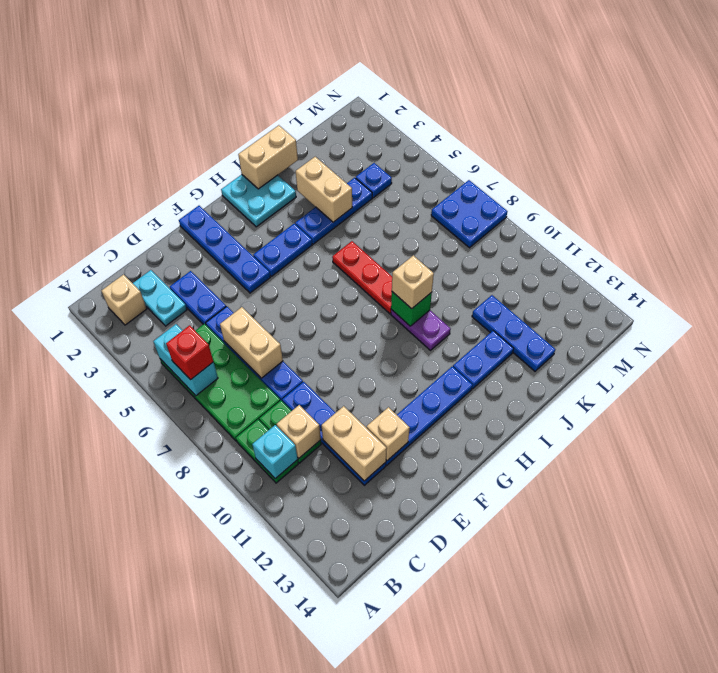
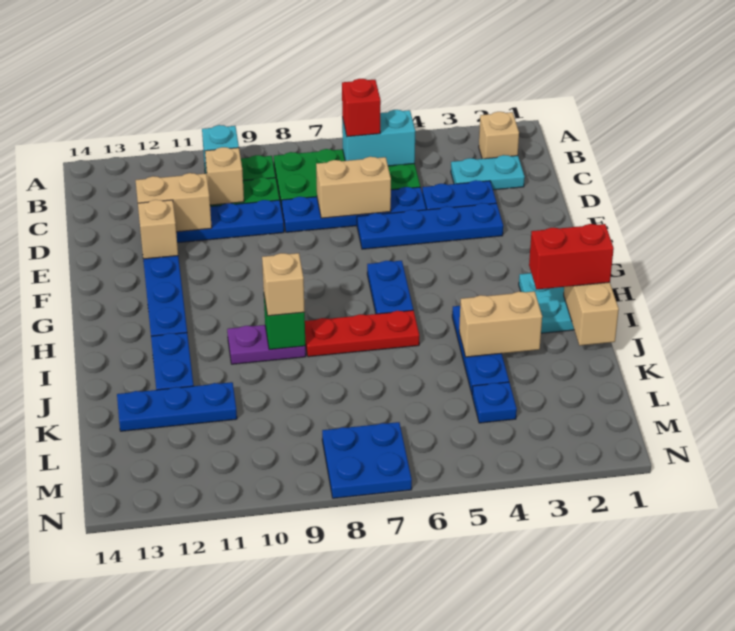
blue 1x4 plate [179,206,270,293] -> blue 1x4 plate moved to [357,203,503,249]
blue 1x2 plate [253,224,312,276] -> blue 1x2 plate moved to [367,261,413,314]
none -> red 1x2 brick [529,224,614,289]

